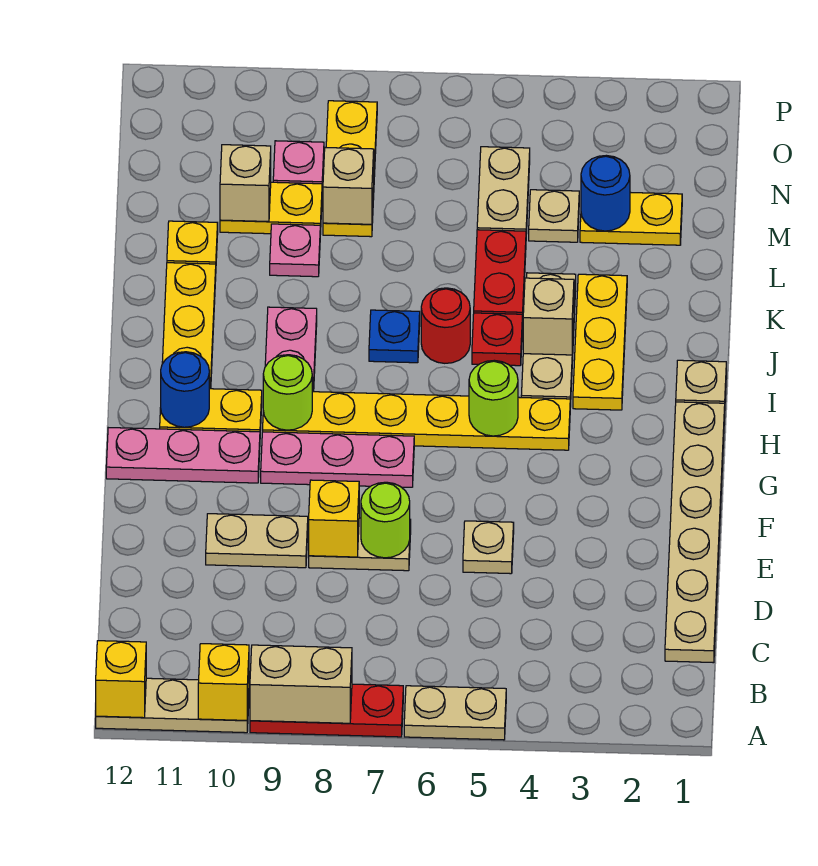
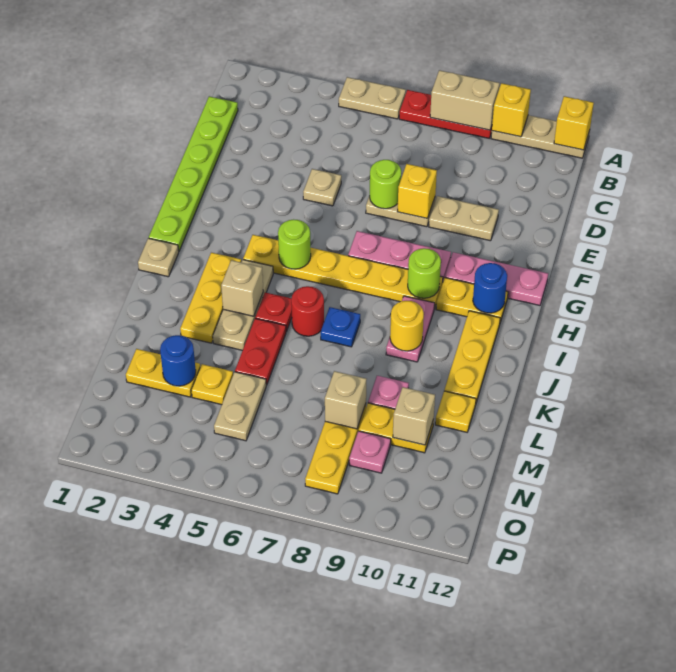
tan 1x6 plate [665,402,725,663] -> lime 1x6 plate [149,96,238,251]
none -> yellow 1x1 round brick [390,301,424,351]
tan 1x1 plate [529,190,579,242] -> yellow 1x1 plate [191,364,233,405]

